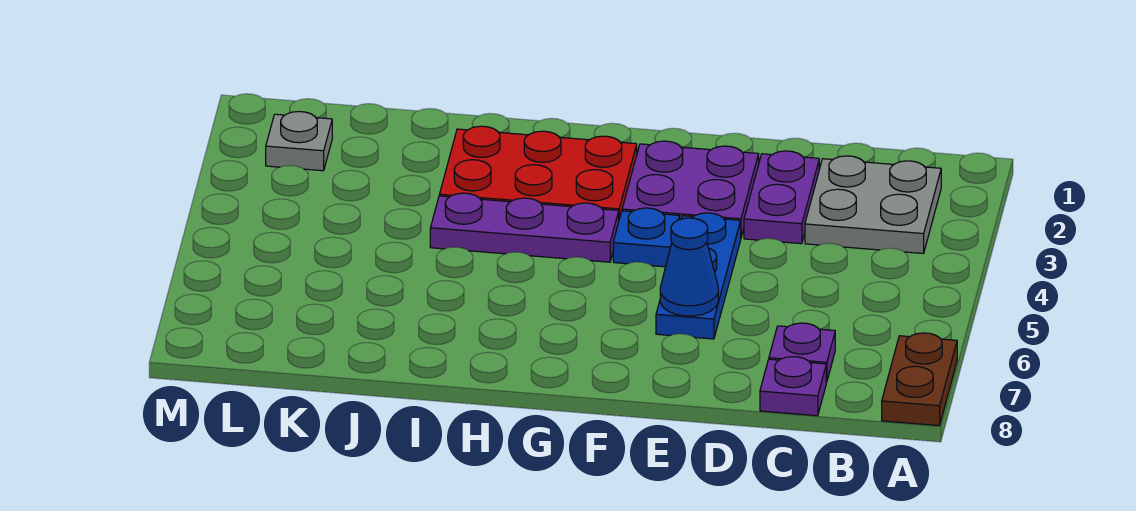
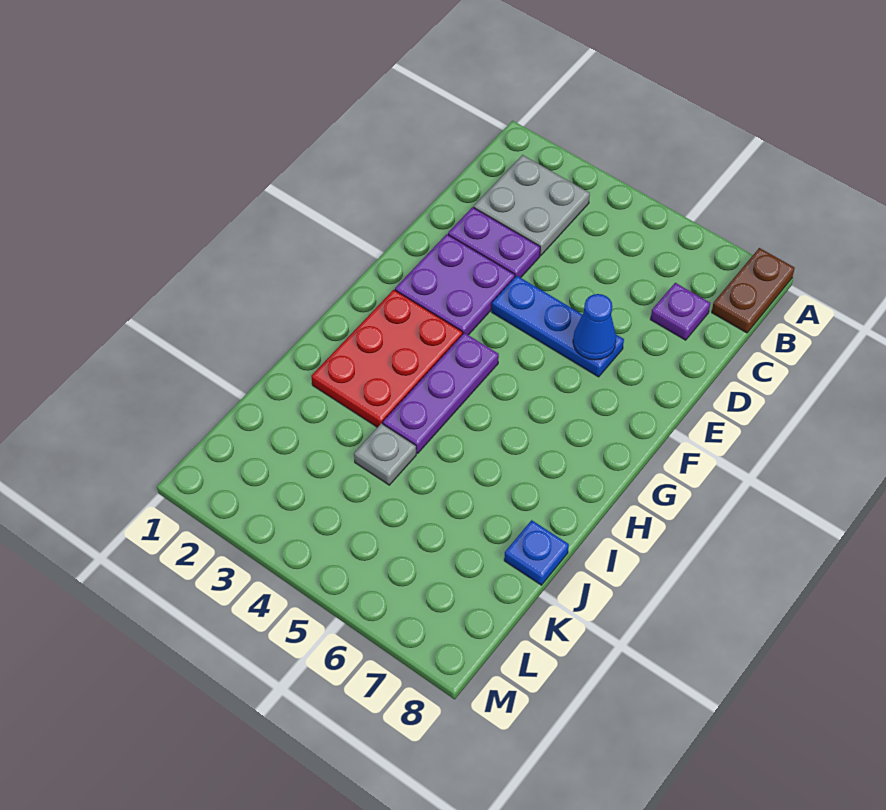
brown 1x2 plate [882,333,957,426] -> brown 1x2 plate turned to [712,248,795,333]
purple 1x1 plate [760,357,826,416] -> none
blue 1x1 plate [613,208,680,267] -> blue 1x1 plate moved to [504,520,569,585]
grey 1x1 plate [266,112,332,171] -> grey 1x1 plate moved to [354,423,416,485]

